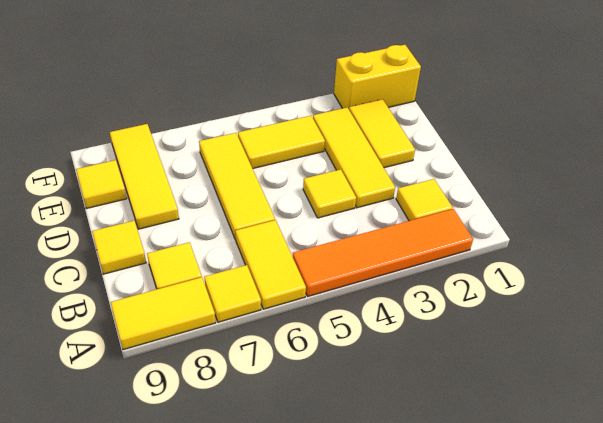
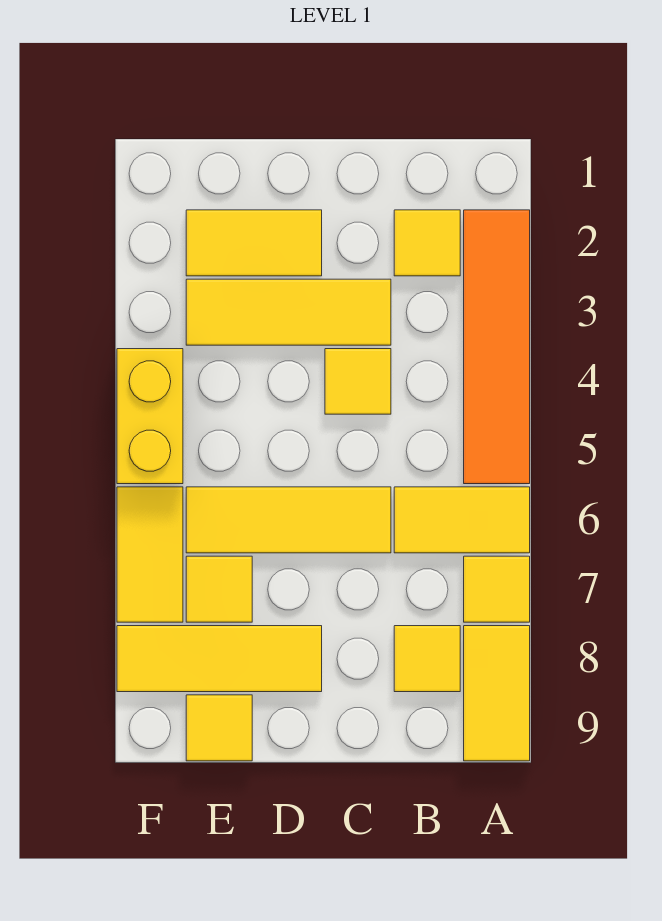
yellow 1x1 tile [92,221,146,274] -> yellow 1x1 tile moved to [186,556,252,622]
yellow 1x2 tile [238,116,325,169] -> yellow 1x2 tile moved to [117,487,183,622]
yellow 1x2 brick [334,45,421,109] -> yellow 1x2 brick moved to [117,349,183,484]

